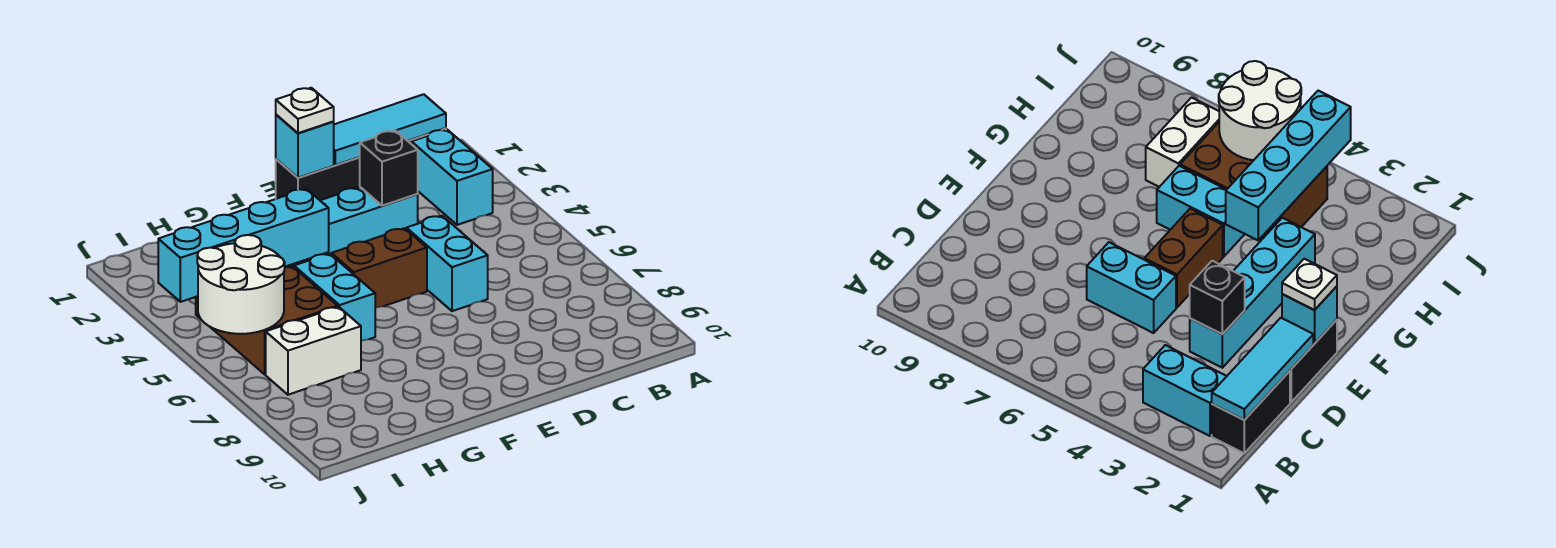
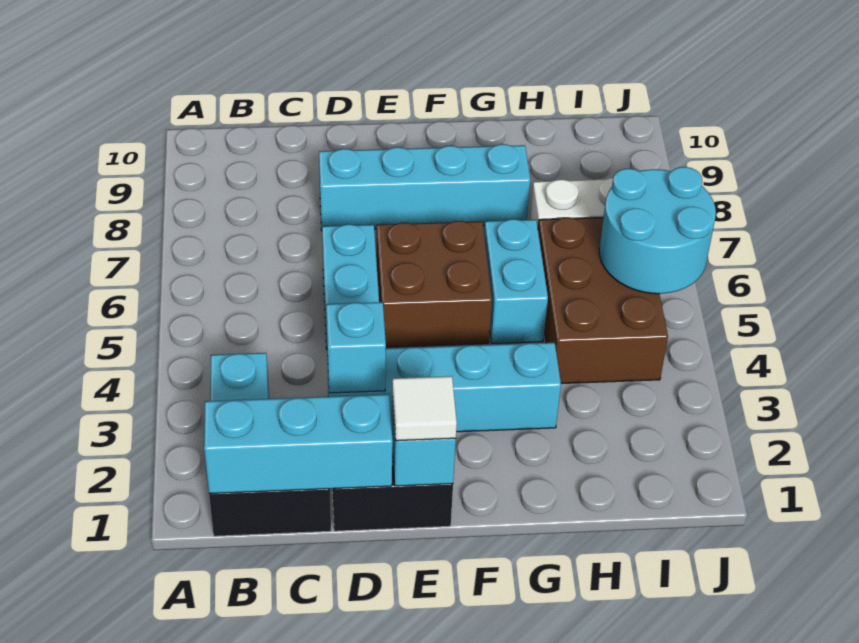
cyan 1x3 tile [334,94,446,165] -> cyan 1x3 brick [204,394,393,494]
black 1x1 brick [360,130,418,206] -> cyan 1x1 brick [326,302,386,393]
white 1x1 plate [276,88,334,133] -> white 1x1 tile [392,376,457,441]
brown 1x2 brick [331,228,427,308] -> brown 2x2 brick [376,221,492,347]
cyan 1x4 brick [158,189,329,302] -> cyan 1x4 brick moved to [319,144,530,230]
white 2x2 round brick [197,235,285,334] -> cyan 2x2 round brick [599,167,716,294]

